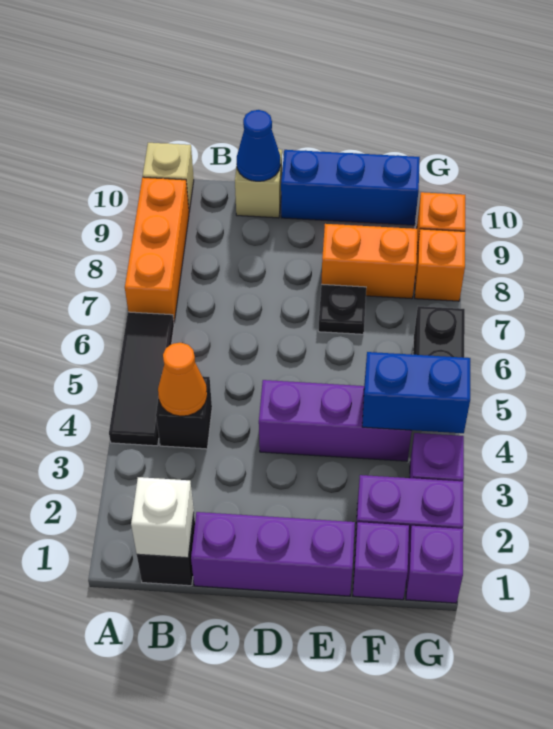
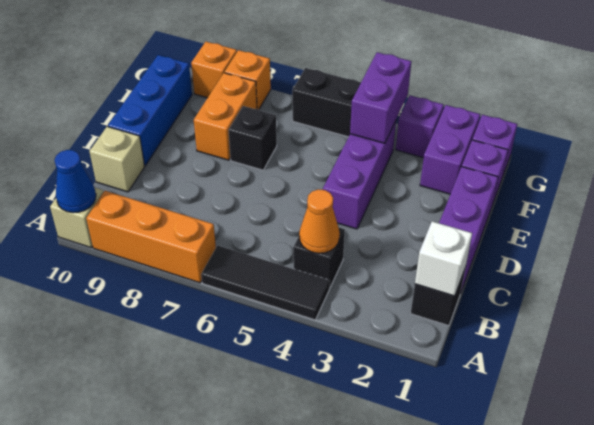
blue 1x1 cone [237,110,281,181] -> blue 1x1 cone moved to [54,150,96,213]
black 1x1 plate [318,284,366,334] -> black 1x1 brick [229,106,277,170]
blue 1x2 brick [362,352,470,433] -> purple 1x2 brick [350,52,411,143]

